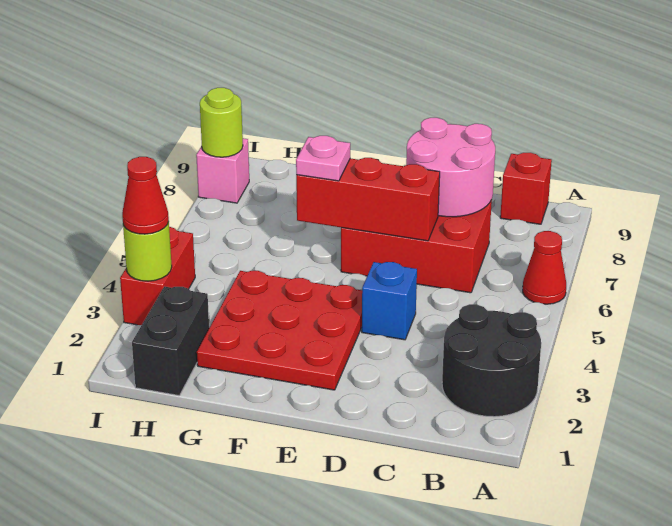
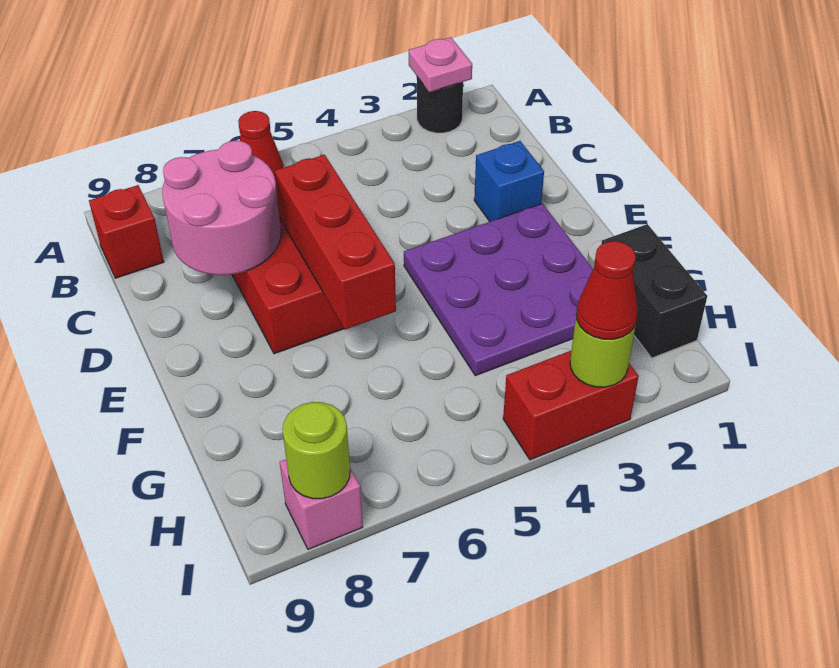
black 2x2 round brick [442,304,541,417] -> black 1x1 round brick [417,77,463,133]
blue 1x1 brick [362,262,417,340] -> blue 1x1 brick moved to [474,141,544,221]
red 3x3 plate [197,271,362,390] -> purple 3x3 plate [404,204,593,376]
pink 1x1 plate [296,136,350,181] -> pink 1x1 plate moved to [409,37,472,92]
black 1x2 brick [132,287,209,396] -> black 1x2 brick turned to [602,224,707,358]

